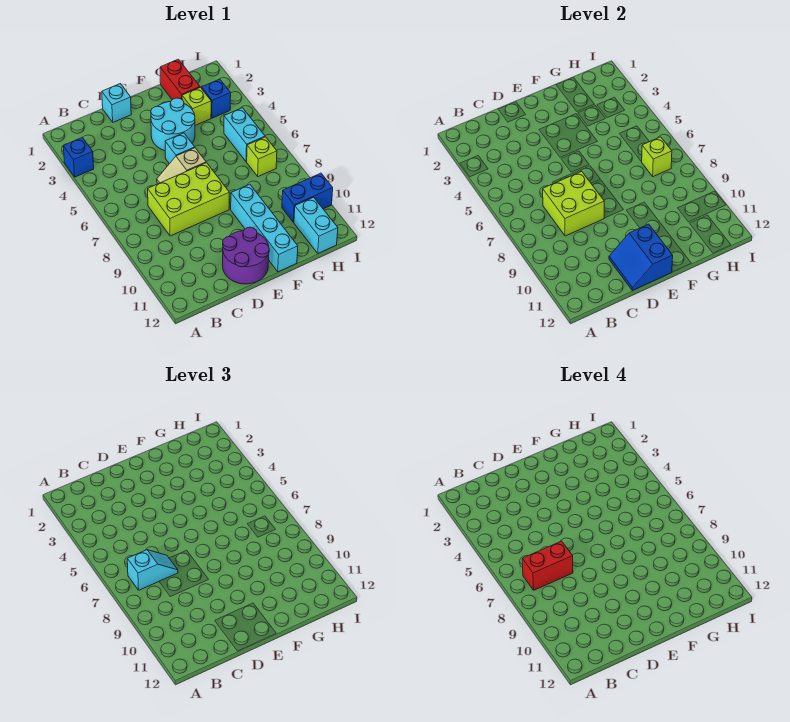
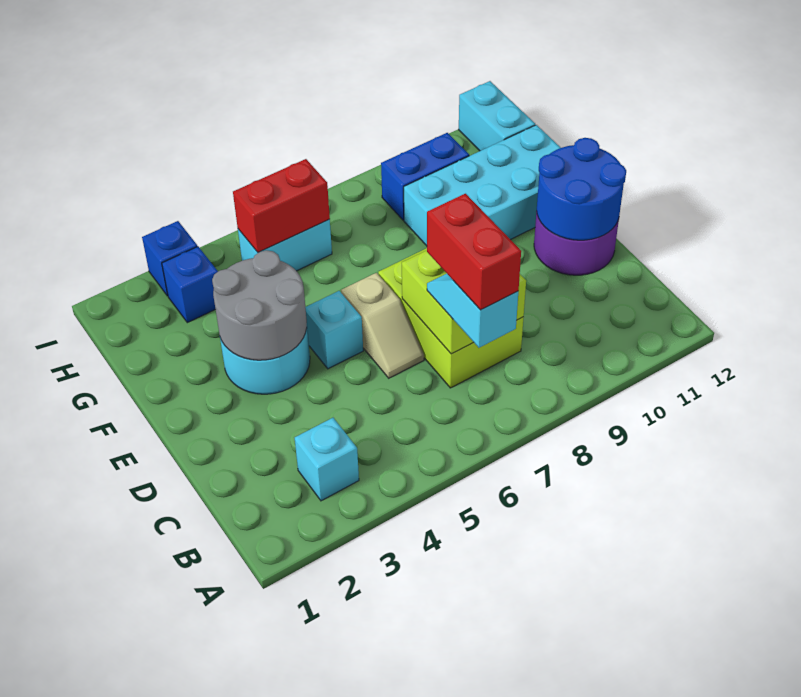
blue 1x1 brick [63,137,94,177] -> blue 1x1 brick moved to [142,221,198,296]
cyan 1x1 brick [102,84,131,122] -> cyan 1x1 brick moved to [295,418,359,501]
blue 2x2 slope [609,224,673,290] -> blue 2x2 round brick [537,138,626,240]
none -> grey 2x2 round brick [212,250,307,360]
cyan 1x4 brick [231,184,298,272] -> cyan 2x4 brick [404,125,561,246]
red 1x2 brick [160,59,200,100] -> red 1x2 brick moved to [233,159,330,252]
lime 1x1 brick [182,87,211,125] -> none
lime 1x1 brick [247,137,277,176] -> none
lime 1x1 brick [642,137,672,176] -> none
blue 1x2 brick [282,173,333,222] -> blue 1x2 brick turned to [381,133,469,220]
cyan 1x2 brick [294,197,338,253] -> cyan 1x2 brick turned to [459,81,535,151]

